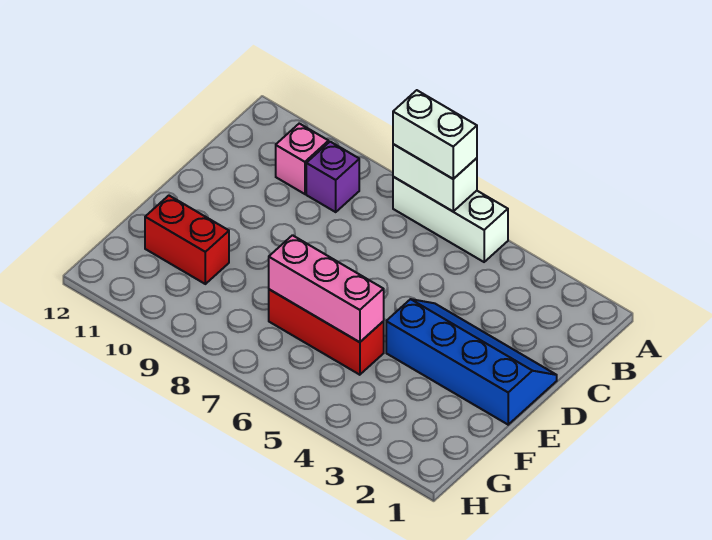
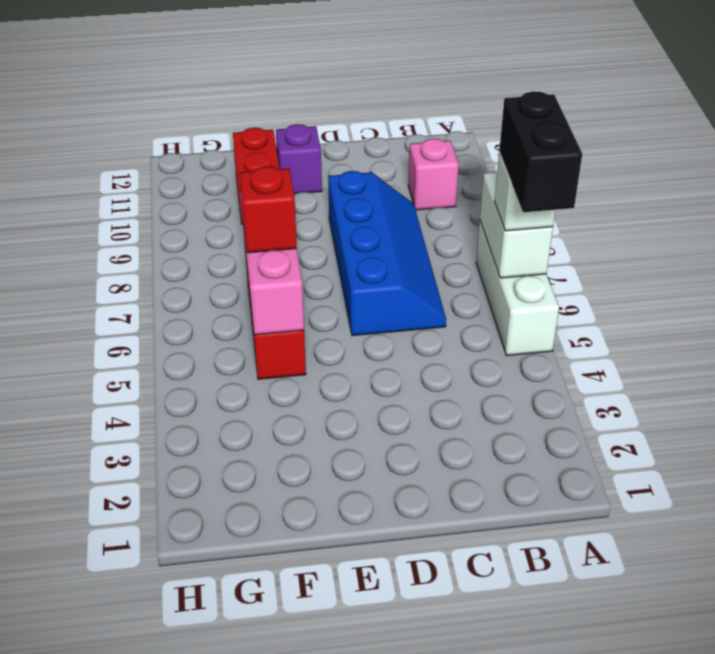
none -> black 1x2 brick [499,91,582,212]
white 1x2 brick [393,90,477,179] -> white 1x1 brick [494,152,555,231]
purple 1x1 brick [306,142,359,212] -> purple 1x1 brick moved to [276,124,322,194]
blue 2x4 slope [386,299,557,425] -> blue 2x4 slope moved to [328,171,446,336]
none -> red 1x1 brick [240,166,297,253]

